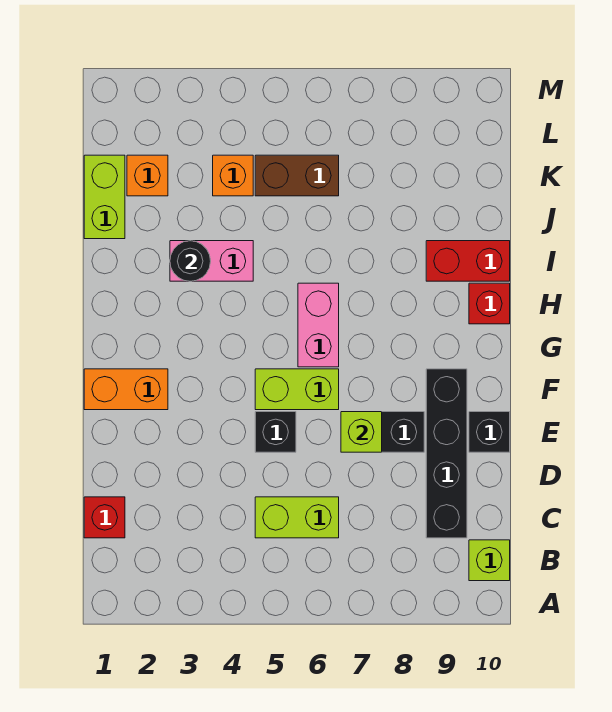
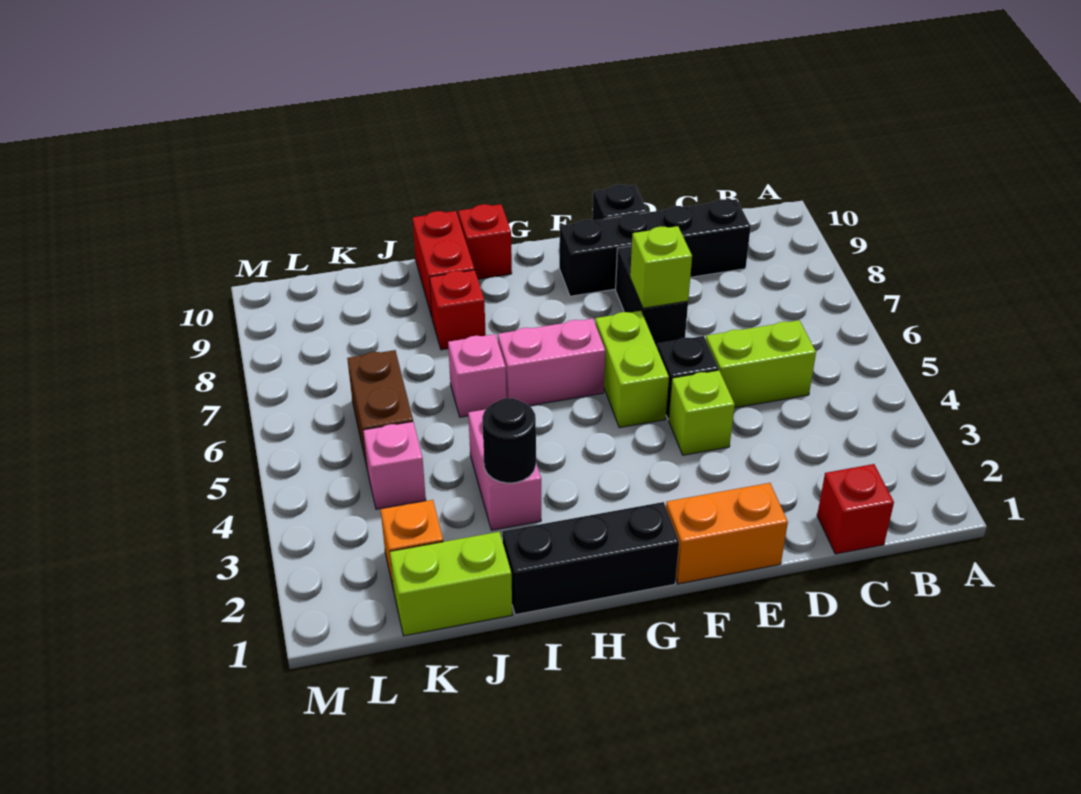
lime 1x1 brick [469,540,510,581] -> lime 1x1 brick moved to [669,370,735,455]
lime 1x2 brick [255,497,339,538] -> lime 1x2 brick turned to [706,320,816,408]
orange 1x2 brick [84,369,168,410] -> orange 1x2 brick turned to [666,483,788,584]
none -> black 1x3 brick [502,502,679,615]
none -> pink 1x1 brick [448,334,506,417]
none -> red 1x1 brick [430,270,486,350]
orange 1x1 brick [213,155,253,196] -> pink 1x1 brick [363,422,426,509]

